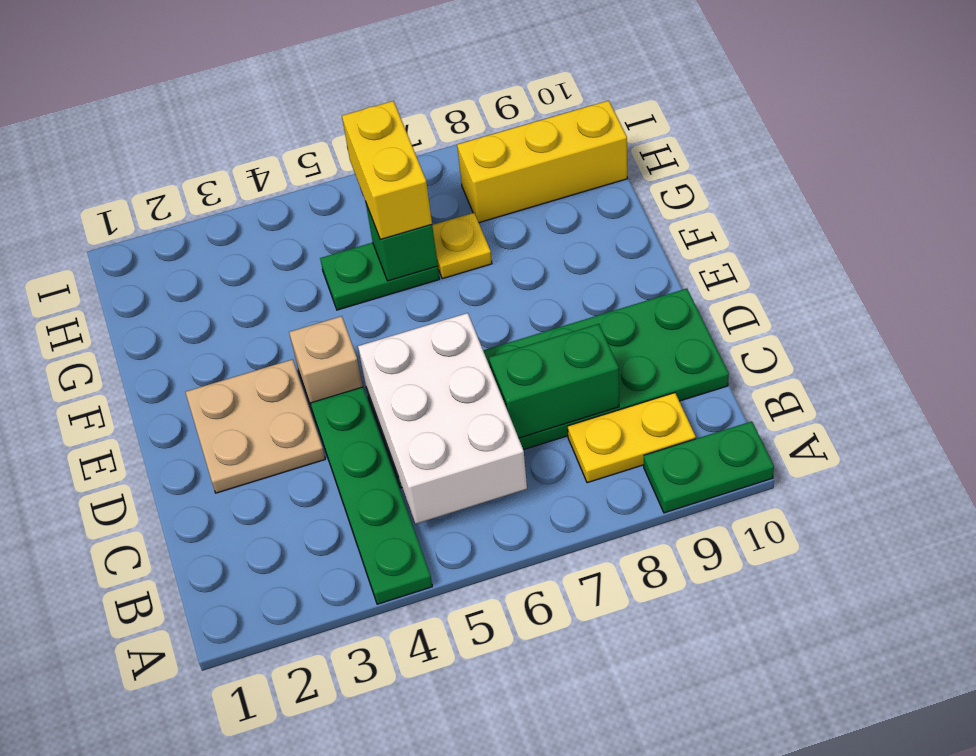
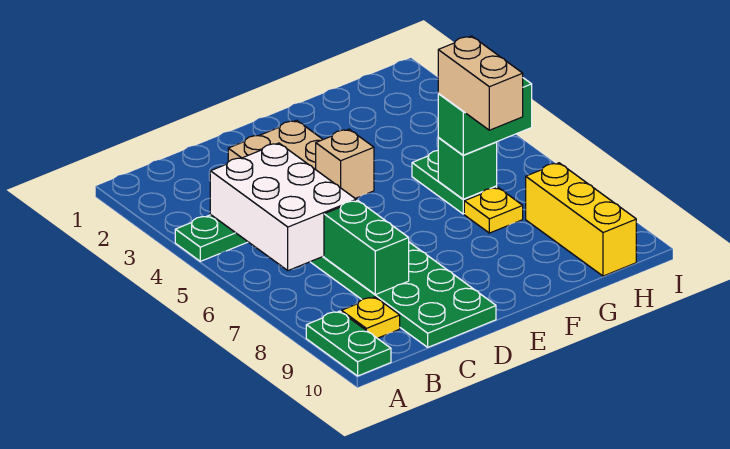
white 2x3 brick [358,313,527,524] -> white 2x3 brick turned to [210,143,356,271]
yellow 1x2 plate [568,393,696,483] -> yellow 1x1 plate [341,297,400,338]
yellow 1x2 brick [342,101,432,240] -> green 1x2 brick [438,78,532,155]
none -> tan 1x2 brick [438,36,523,130]

